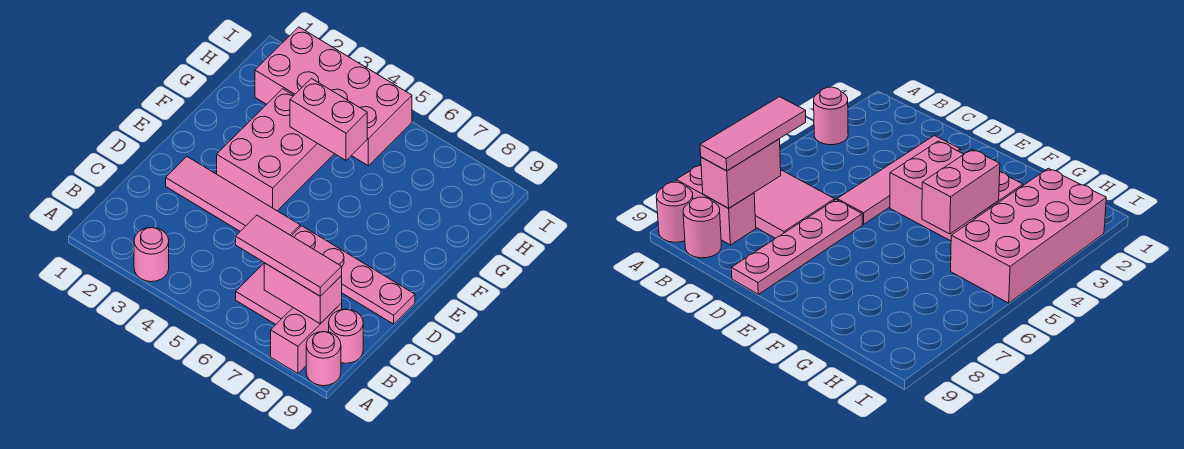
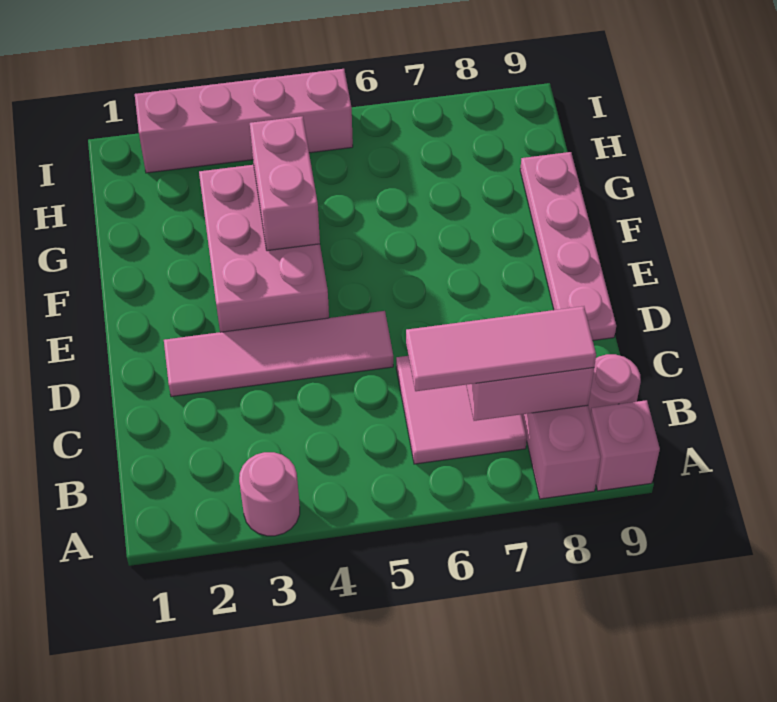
pink 1x1 round brick [306,332,341,386] -> pink 1x1 brick [590,400,660,491]
pink 1x4 plate [292,226,415,324] -> pink 1x4 plate turned to [520,152,616,340]
pink 1x2 brick [290,79,367,160] -> pink 1x2 brick turned to [250,116,320,251]
pink 2x4 brick [255,27,412,166] -> pink 1x4 brick [135,69,353,173]

